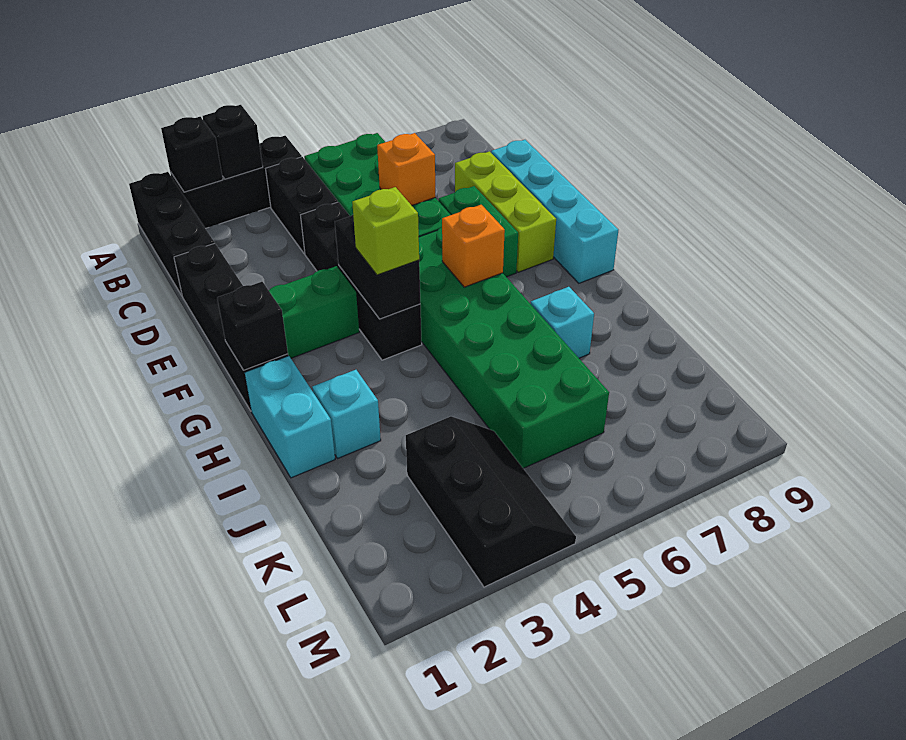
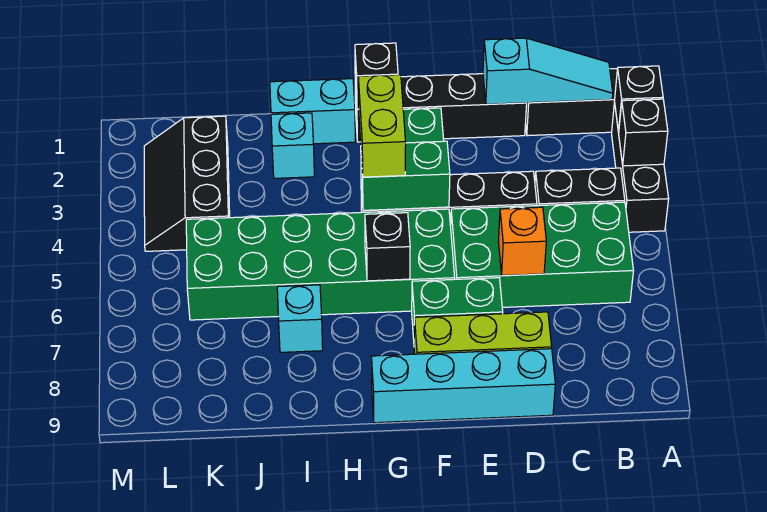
none -> cyan 1x3 slope [483,38,613,104]
black 1x2 brick [335,215,420,319] -> green 1x2 brick [361,141,450,210]
lime 1x1 brick [352,187,419,275] -> lime 1x2 brick [358,75,406,177]
orange 1x1 brick [442,205,505,287] -> black 1x1 brick [365,213,410,281]
black 2x3 slope [406,416,576,587] -> black 2x3 slope turned to [144,116,230,251]

